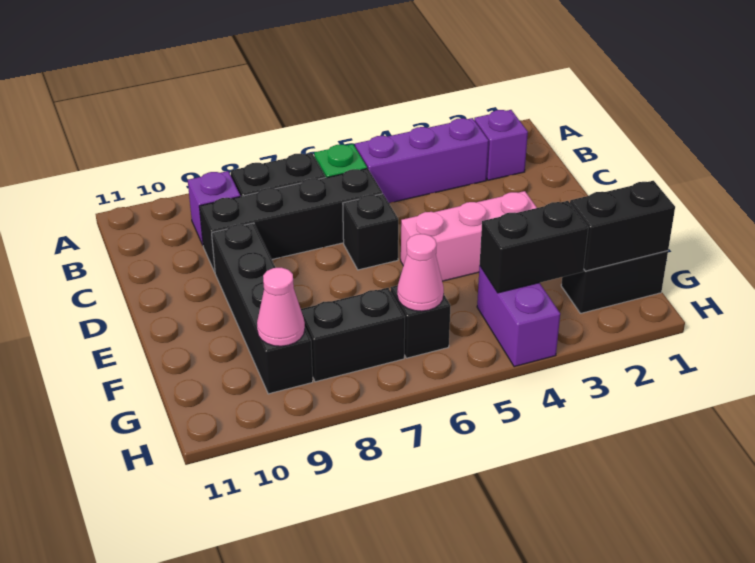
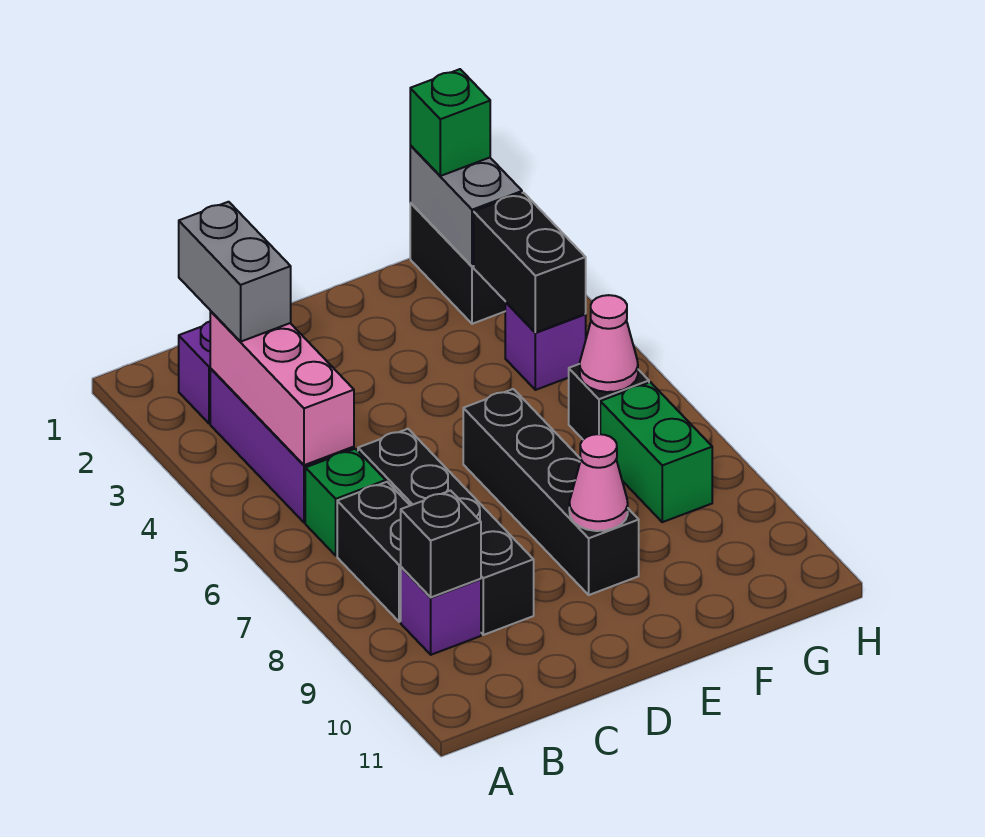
none -> grey 1x2 brick [179,202,291,342]
black 1x1 brick [343,194,398,270] -> black 1x1 brick moved to [401,491,481,597]
black 1x4 brick [212,223,313,394] -> black 1x4 brick turned to [463,389,639,595]
pink 1x3 brick [401,191,537,281] -> pink 1x3 brick moved to [210,311,354,465]
black 1x2 brick [570,181,675,271] -> grey 1x2 brick [410,145,522,266]
none -> green 1x1 brick [410,69,490,176]
purple 1x2 brick [477,266,560,367] -> purple 1x1 brick [505,302,586,390]
black 1x2 brick [301,288,405,382] -> green 1x2 brick [600,382,712,522]
pink 1x1 cone [257,267,305,346] -> pink 1x1 cone moved to [569,434,628,531]

